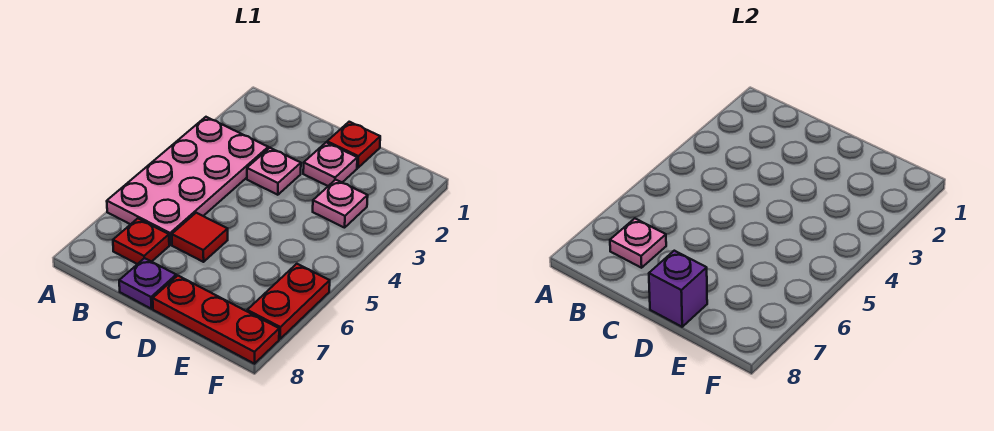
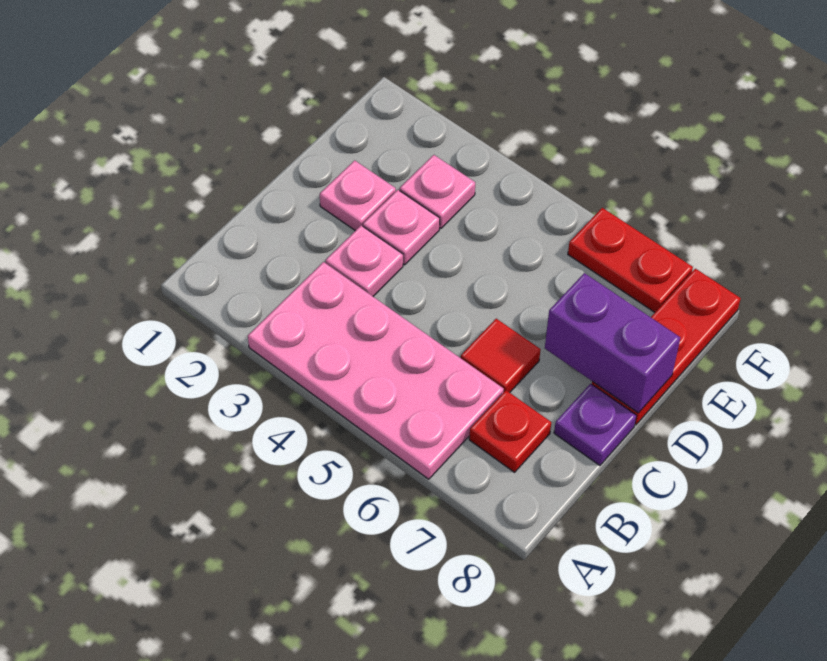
pink 1x1 plate [610,218,666,268] -> pink 1x1 plate moved to [363,190,440,265]
red 1x1 plate [327,122,380,168] -> none
purple 1x1 brick [649,251,707,327] -> purple 1x2 brick [545,273,680,413]

